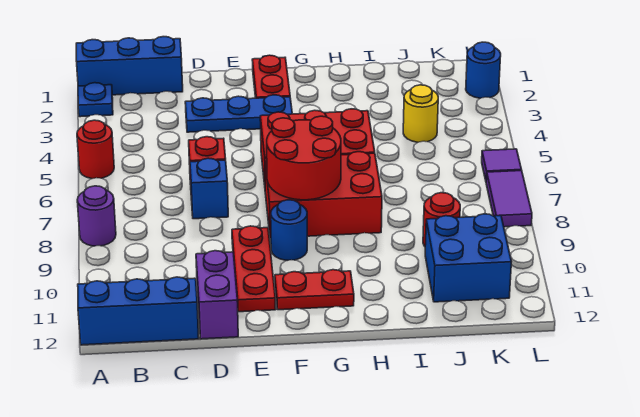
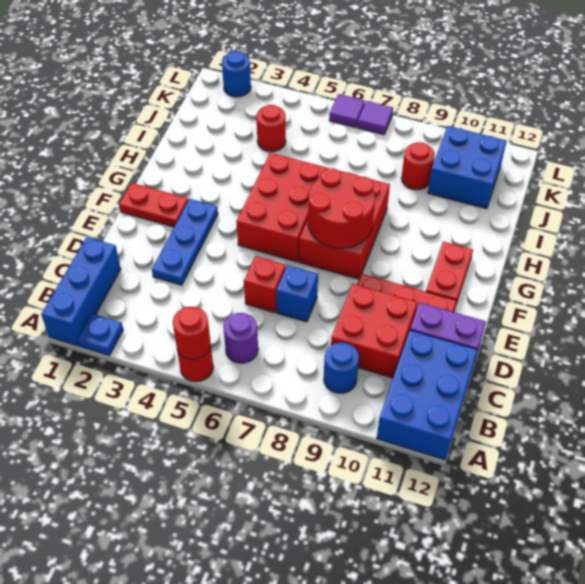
none -> red 1x1 round brick [173,307,211,360]
purple 1x1 round brick [77,186,116,246] -> purple 1x1 round brick moved to [223,313,258,363]
blue 1x3 brick [78,277,199,345] -> blue 2x3 brick [377,330,477,460]
none -> red 2x2 brick [331,284,418,378]
blue 1x1 round brick [271,200,307,260] -> blue 1x1 round brick moved to [324,342,359,393]
yellow 1x1 round brick [403,85,438,142] -> red 1x1 round brick [256,105,286,152]
purple 1x2 tile [486,171,532,227] -> purple 1x1 tile [357,101,393,135]

